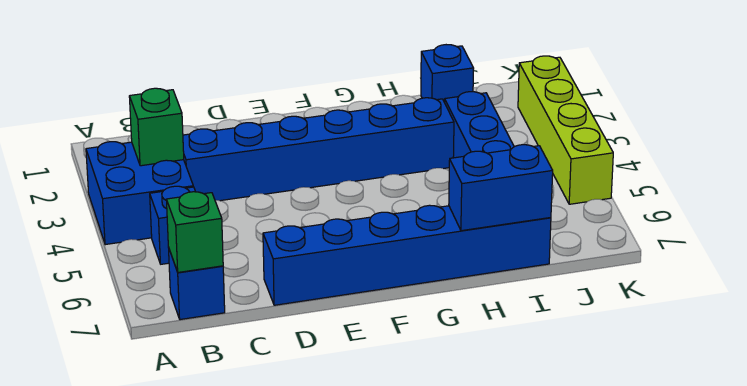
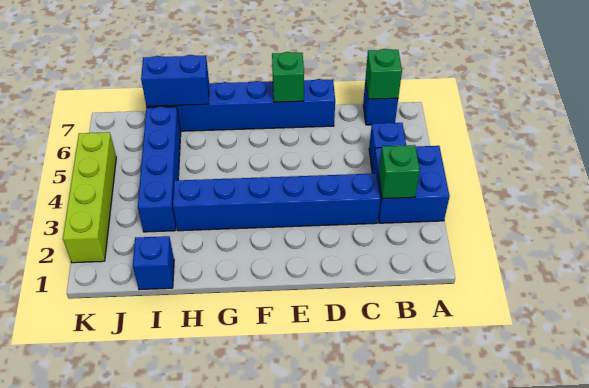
none -> green 1x1 brick [272,52,304,102]

